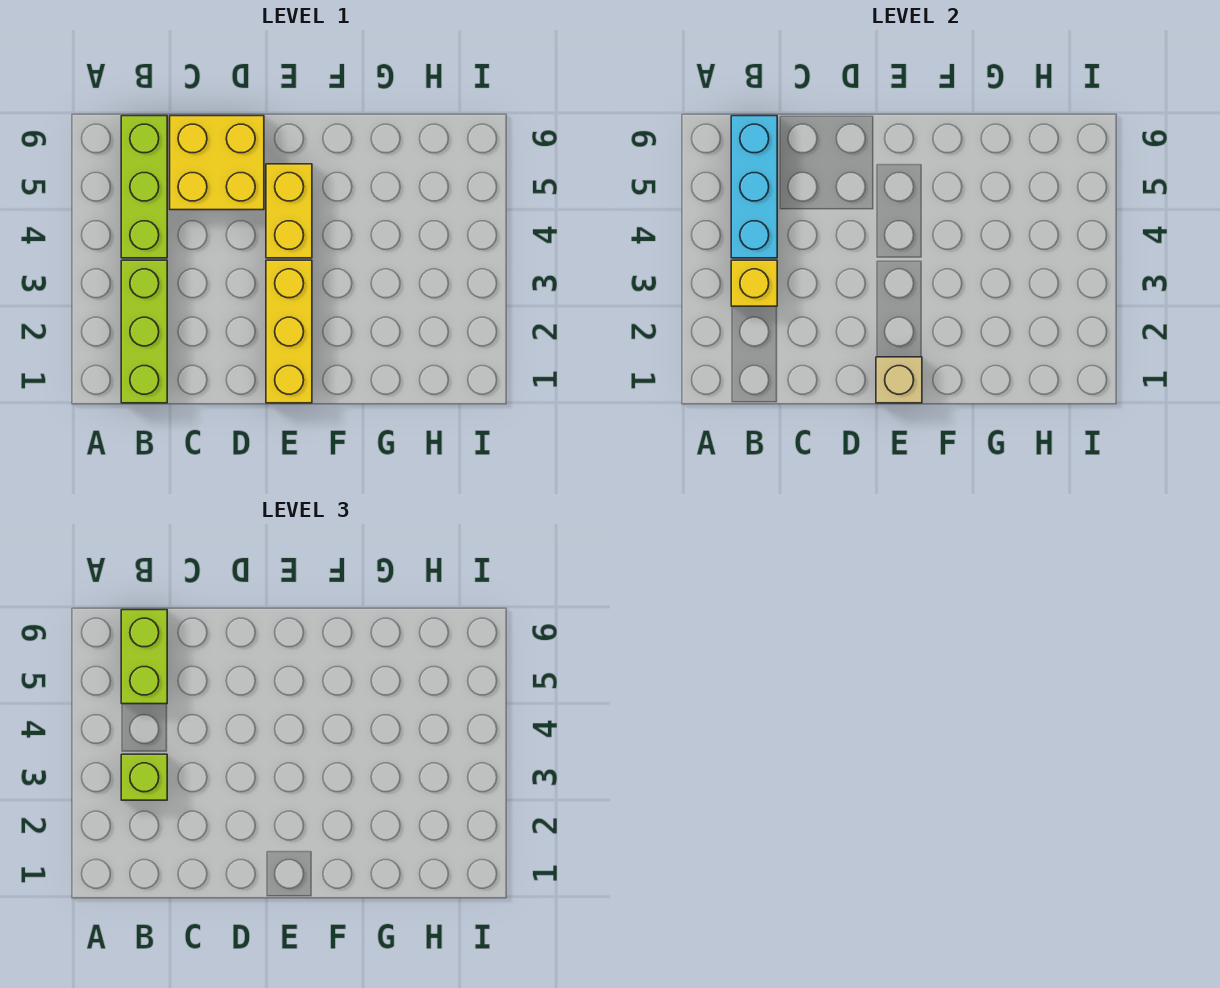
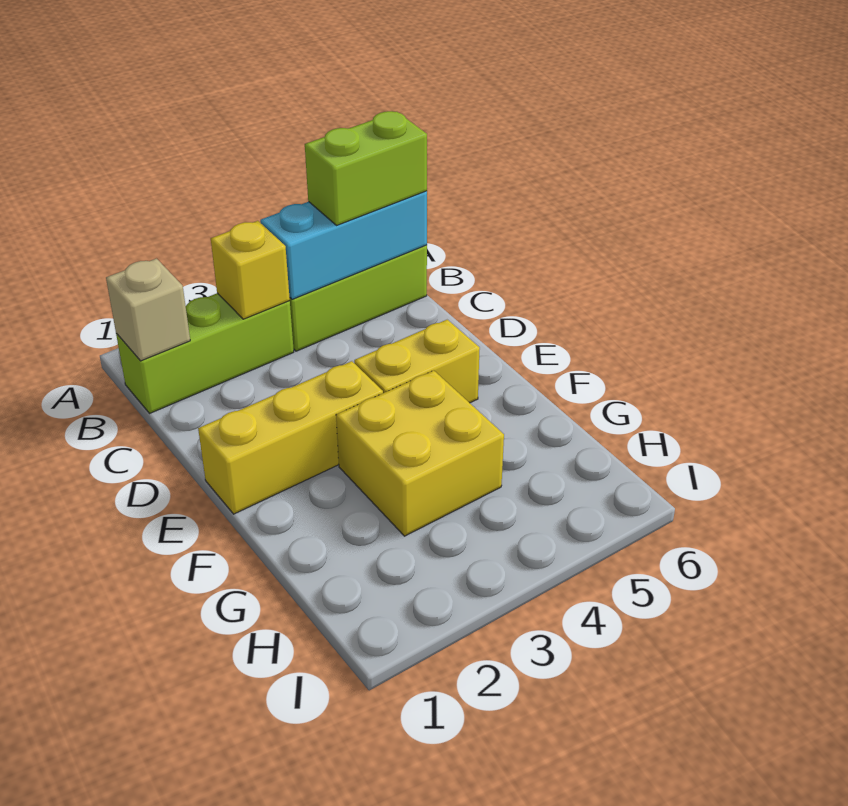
lime 1x1 brick [121,754,167,800] -> none
yellow 2x2 brick [170,116,264,210] -> yellow 2x2 brick moved to [336,370,504,536]
tan 1x1 brick [876,357,922,403] -> tan 1x1 brick moved to [106,259,190,361]

